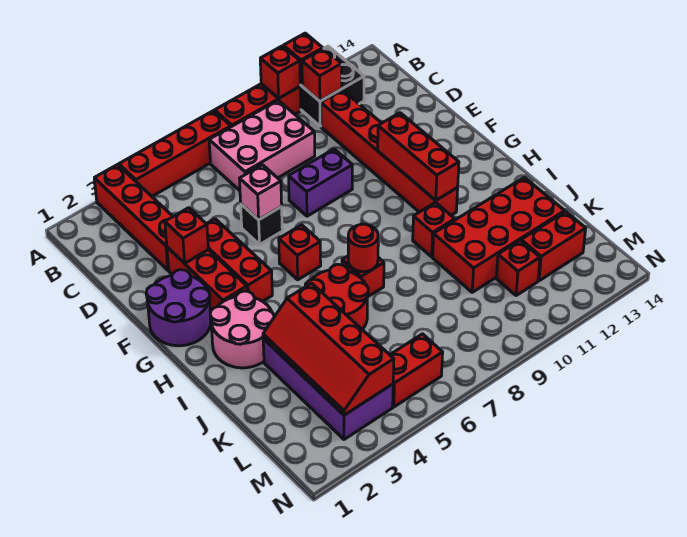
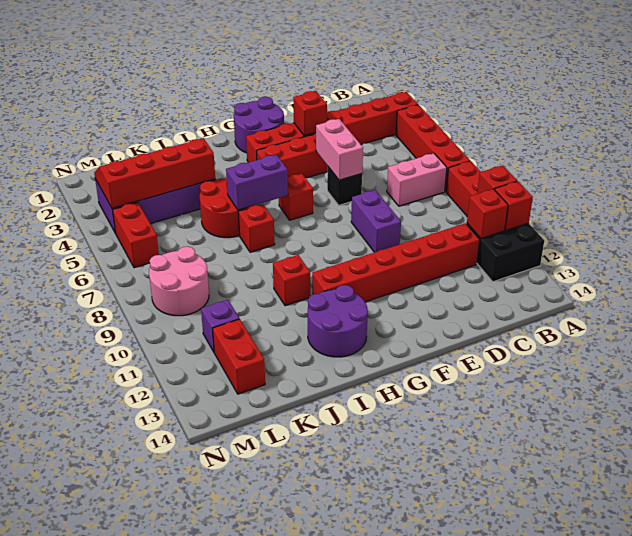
pink 2x3 brick [209,100,315,191] -> pink 1x2 brick [387,153,447,206]
pink 1x1 brick [239,165,282,220] -> pink 1x2 brick [316,119,363,180]
red 1x3 brick [378,113,459,200] -> none
pink 2x2 round brick [210,291,274,368] -> pink 2x2 round brick moved to [149,246,209,316]
none -> purple 1x2 brick [226,155,288,210]
none -> purple 2x2 round brick [308,285,368,357]
red 1x1 round brick [348,224,378,272] -> none
red 2x4 brick [433,177,565,292] -> none
red 1x1 brick [496,241,540,296] -> purple 1x1 brick [201,300,239,352]

